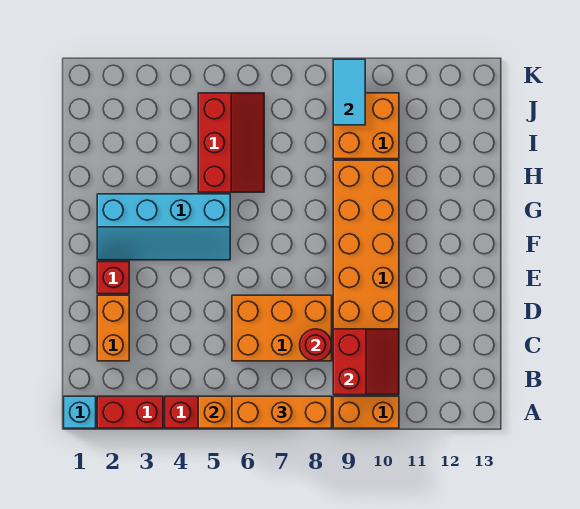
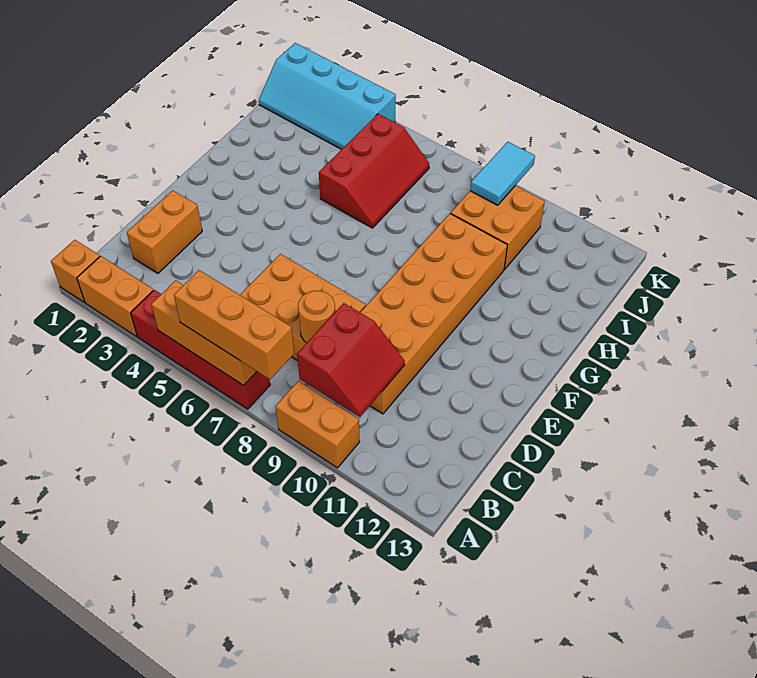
cyan 1x1 brick [64,396,96,428] -> orange 1x1 brick [51,240,100,302]
red 1x2 brick [97,396,163,428] -> orange 1x2 brick [77,256,153,337]
red 1x1 round brick [300,329,332,361] -> orange 1x1 round brick [298,291,335,343]
red 1x1 brick [97,262,129,294] -> none
cyan 2x4 slope [97,194,230,260] -> cyan 2x4 slope moved to [259,43,396,149]

